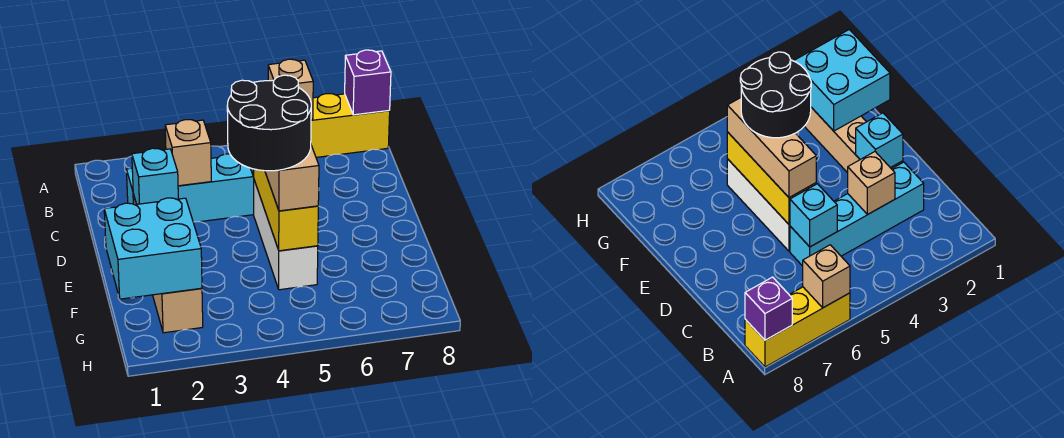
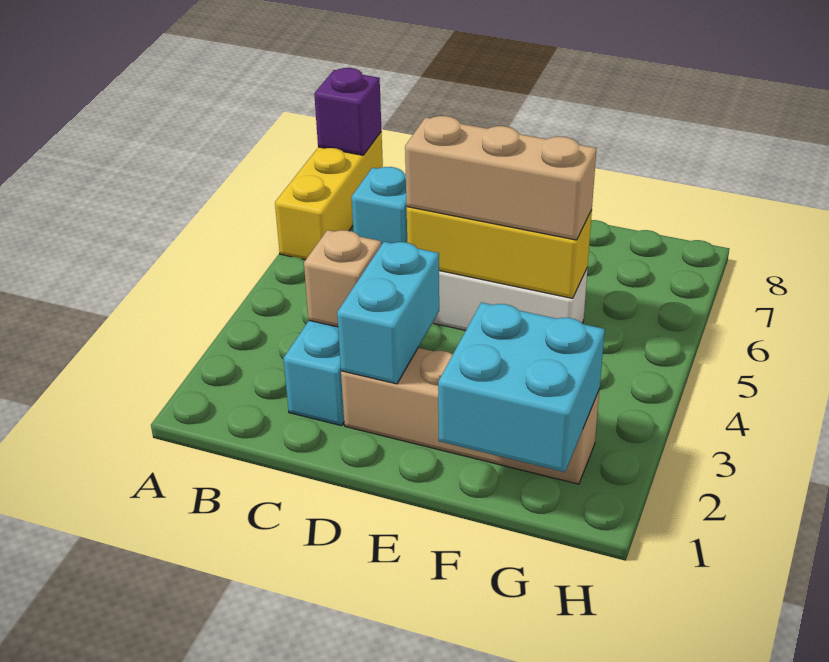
tan 1x1 brick [268,59,313,120] -> none
cyan 1x1 brick [132,148,178,204] -> cyan 1x2 brick [337,242,439,384]
black 2x2 round brick [227,75,311,171] -> none

